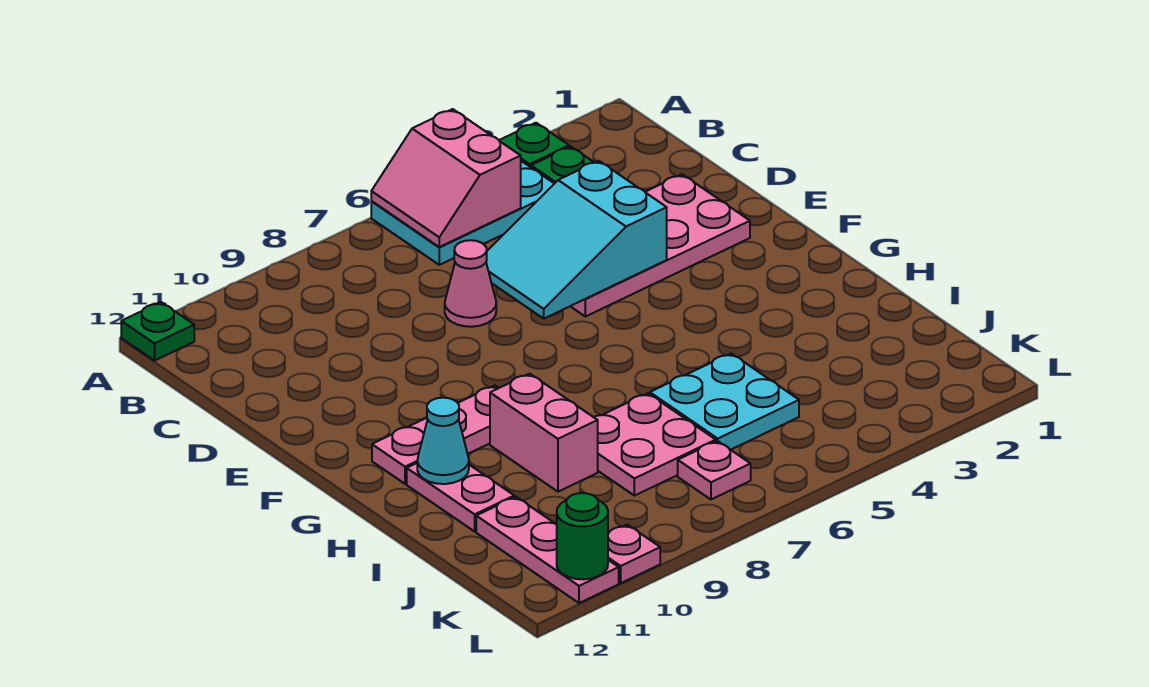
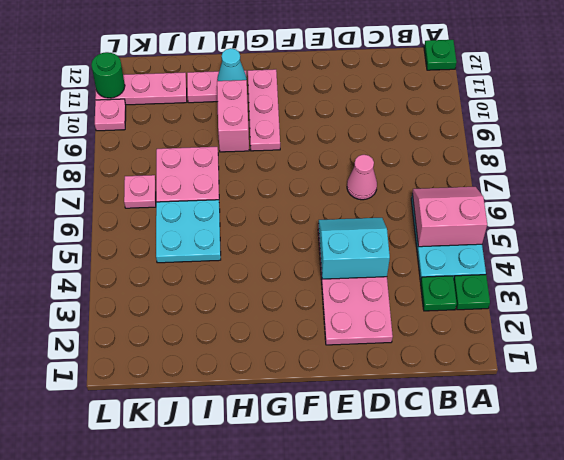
cyan 2x3 slope [486,161,667,319] -> cyan 2x2 slope [318,218,390,279]
pink 1x2 brick [490,374,598,492] -> pink 1x2 brick turned to [217,80,249,152]

